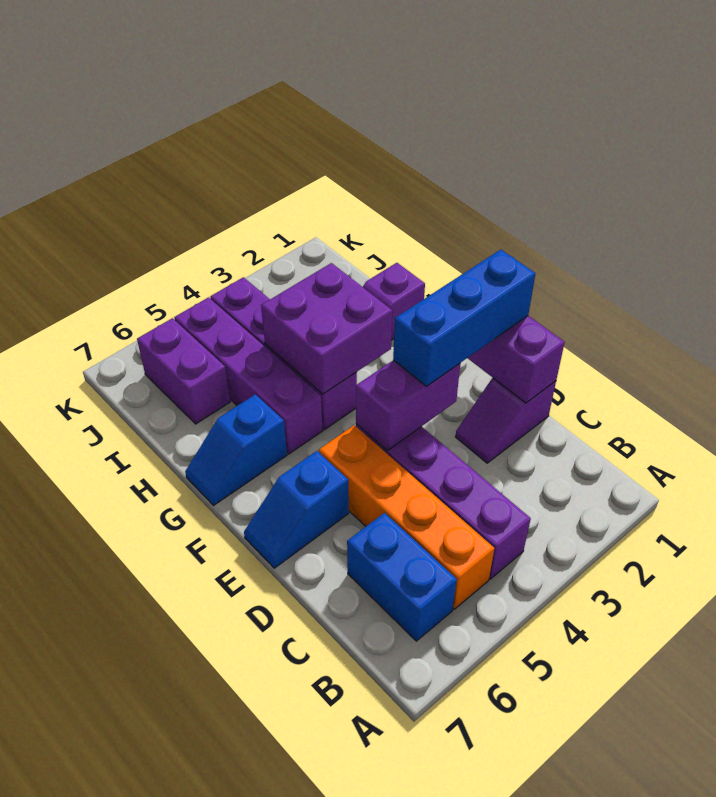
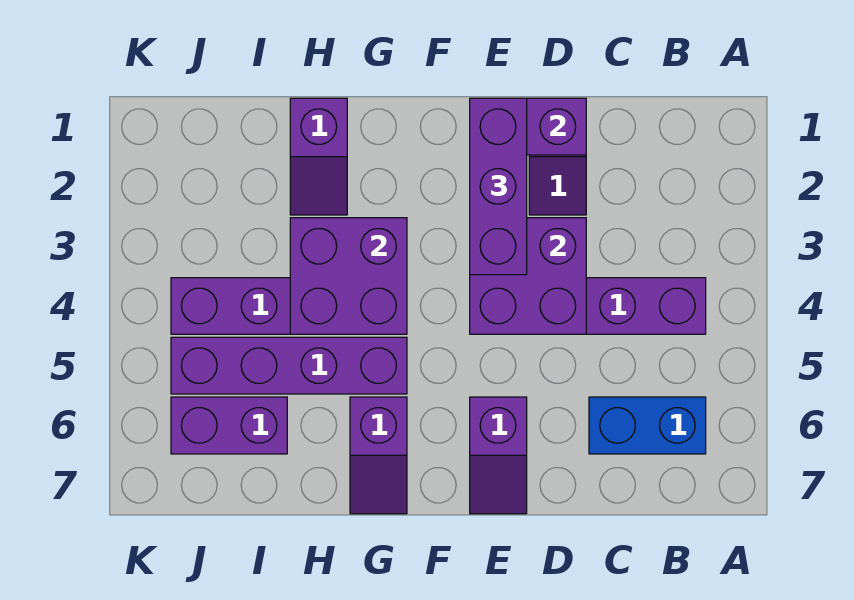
orange 1x4 brick [319,425,495,609] -> none
blue 1x3 brick [393,250,535,387] -> purple 1x3 brick [470,98,527,275]
purple 1x2 brick [356,360,460,451] -> purple 2x2 brick [470,218,586,334]
blue 1x2 slope [244,451,349,568] -> purple 1x2 slope [470,397,527,514]
blue 1x2 slope [185,394,287,505] -> purple 1x2 slope [350,397,407,514]

